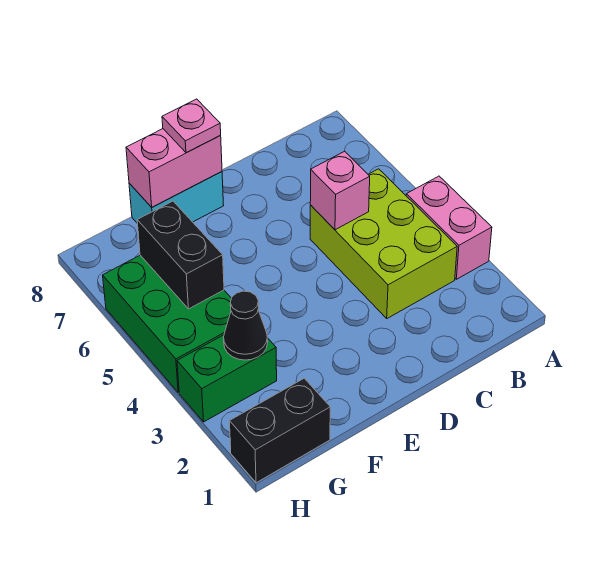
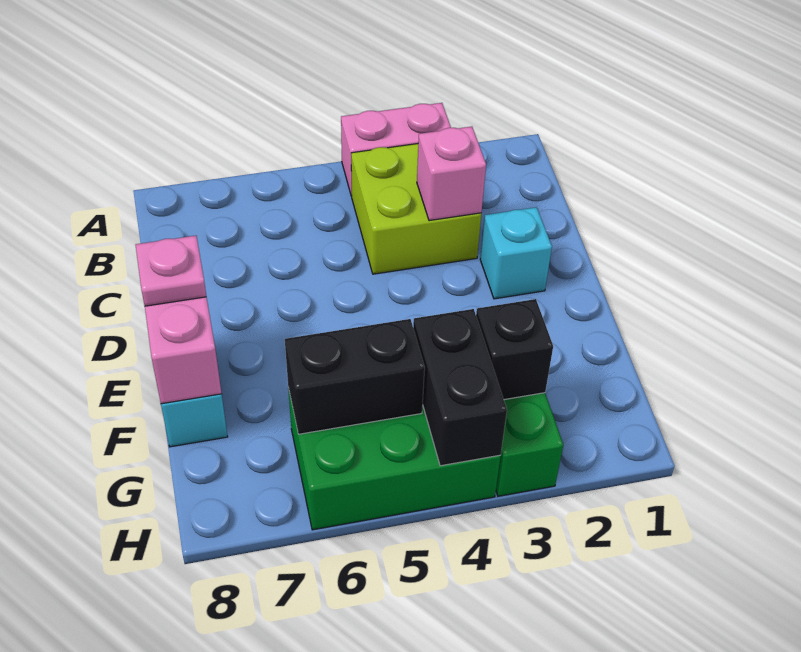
lime 2x3 brick [310,169,457,318] -> lime 2x2 brick [351,144,481,274]
pink 1x1 brick [310,151,370,230] -> pink 1x1 brick moved to [417,127,486,221]
none -> cyan 1x1 brick [480,207,552,299]
black 1x2 brick [230,378,330,483] -> black 1x2 brick moved to [413,309,507,466]
black 1x1 cone [224,291,268,360] -> black 1x1 brick [476,299,553,400]

